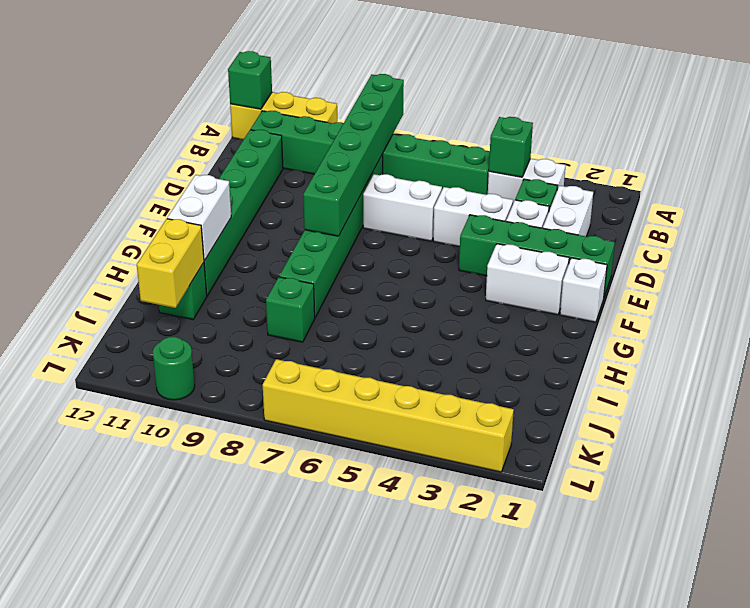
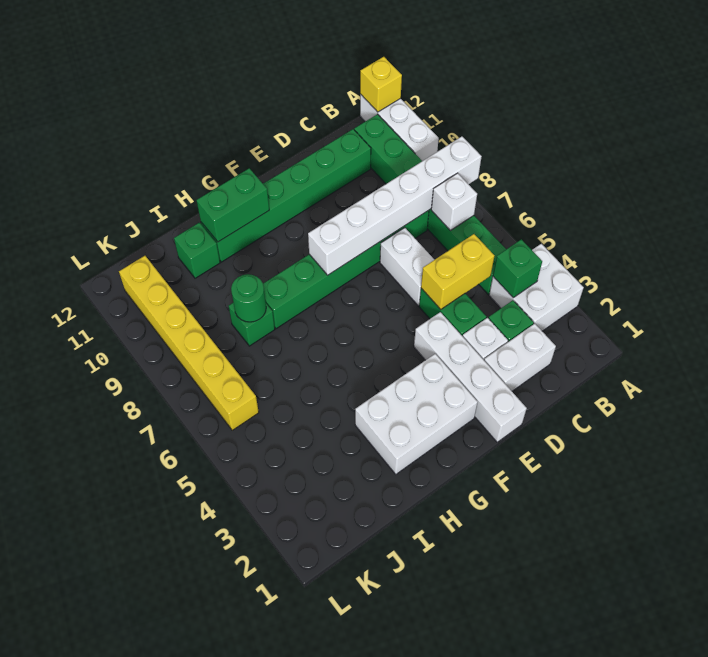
green 1x6 brick [303,74,404,236] -> white 1x6 brick [308,137,482,275]
yellow 1x3 brick [230,92,337,139] -> white 1x3 brick [360,94,439,161]
green 1x1 brick [228,51,272,109] -> yellow 1x1 brick [360,57,402,112]
white 1x2 brick [488,159,566,203] -> white 2x2 brick [489,244,584,331]
white 1x2 brick [433,187,513,247] -> green 1x2 brick [419,288,486,336]
green 1x4 brick [459,215,615,297] -> white 1x4 brick [414,312,527,442]
white 1x1 brick [560,258,607,322] -> white 1x1 brick moved to [431,173,477,230]
white 1x2 brick [486,244,569,315] -> white 2x3 brick [355,354,478,474]
white 1x2 brick [167,175,231,260] -> green 1x2 brick [197,168,269,242]
yellow 1x2 brick [137,219,204,308] -> yellow 1x2 brick moved to [421,234,494,309]
yellow 1x6 brick [263,359,514,472] -> yellow 1x6 brick moved to [119,256,259,430]
green 1x1 round brick [153,337,195,400] -> green 1x1 round brick moved to [231,274,266,322]

